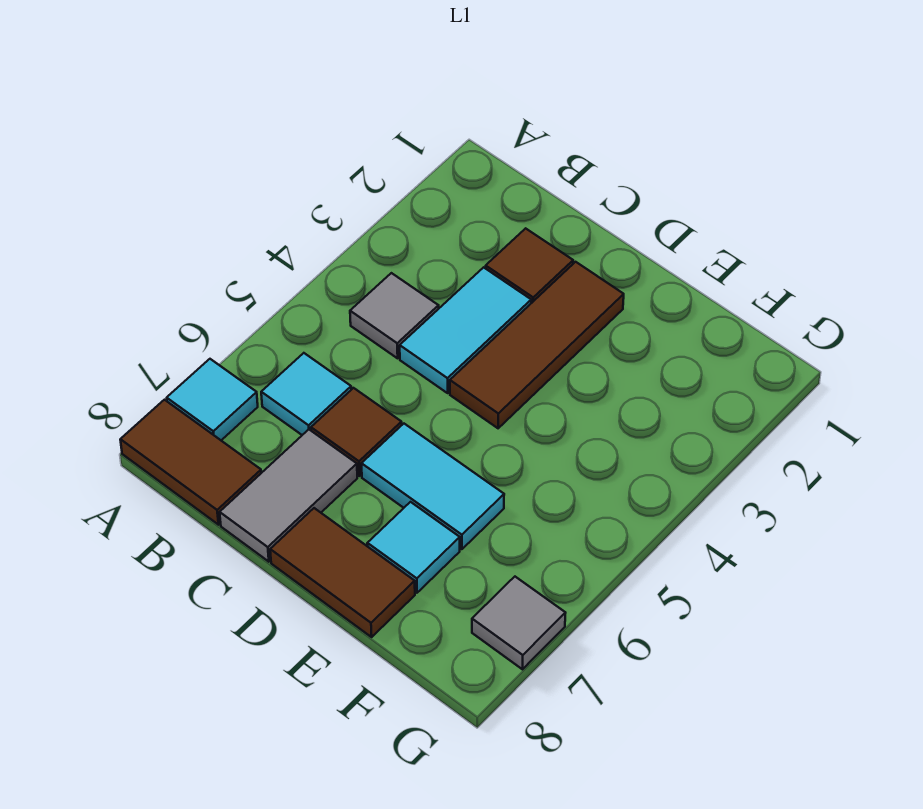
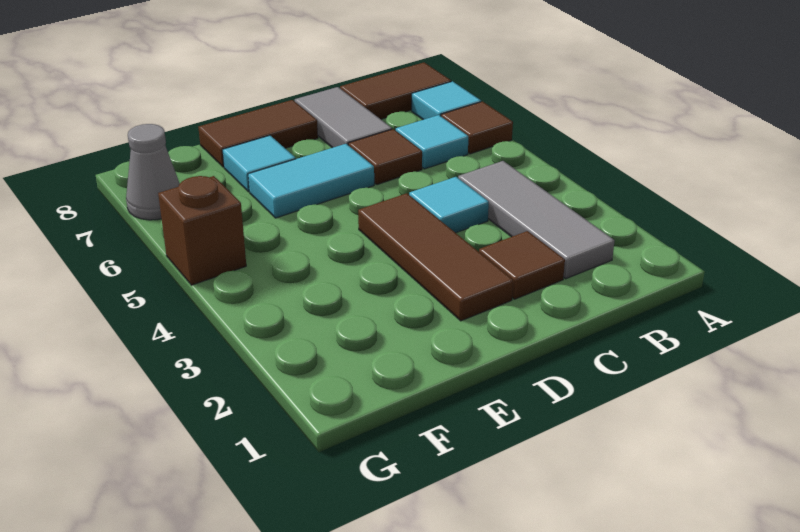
none -> brown 1x1 tile [441,102,513,154]
grey 1x1 tile [350,273,439,358] -> grey 1x3 tile [458,161,615,279]
cyan 1x2 tile [400,267,531,393] -> cyan 1x1 tile [409,177,489,233]
none -> brown 1x1 brick [158,176,246,285]
grey 1x1 tile [472,577,565,669] -> grey 1x1 cone [126,124,180,220]

